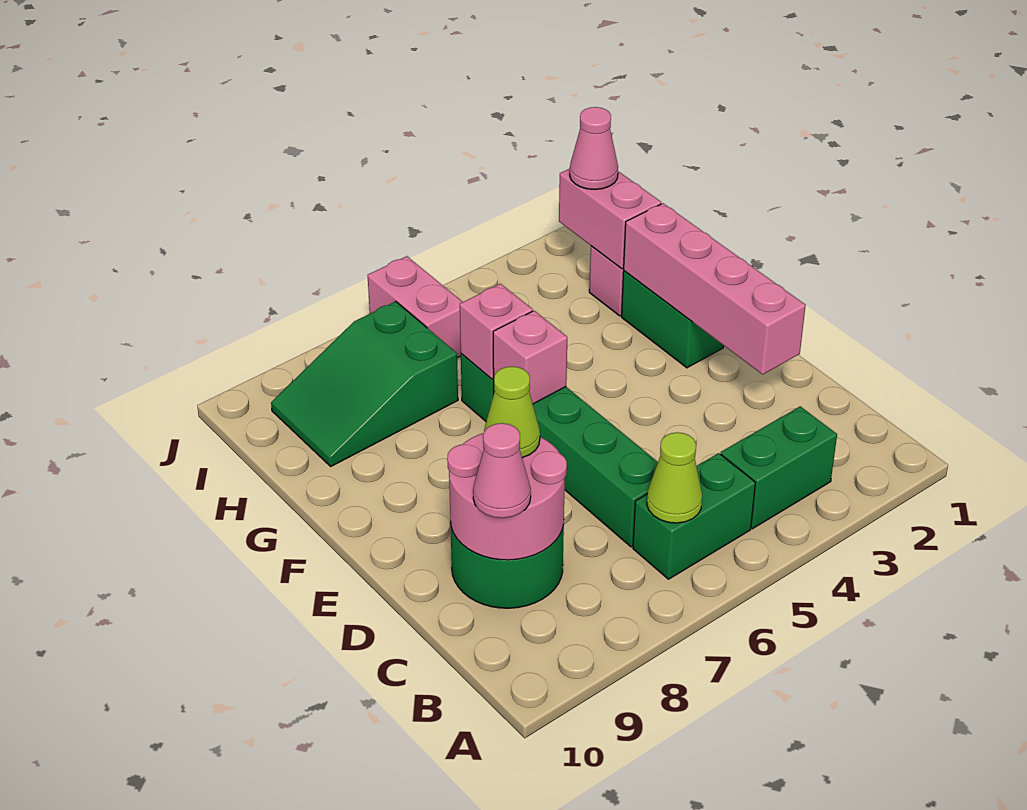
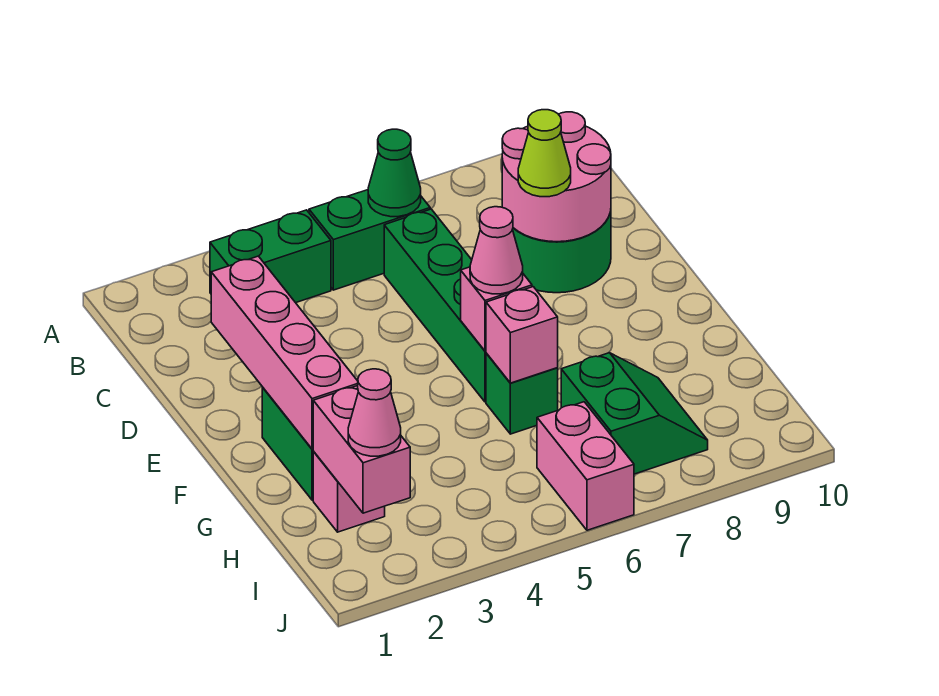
lime 1x1 cone [647,432,702,523] -> green 1x1 cone [368,129,421,217]
pink 1x1 cone [473,423,531,518] -> pink 1x1 cone moved to [470,207,523,294]
green 2x3 slope [271,301,458,466] -> green 2x2 slope [561,353,708,474]

